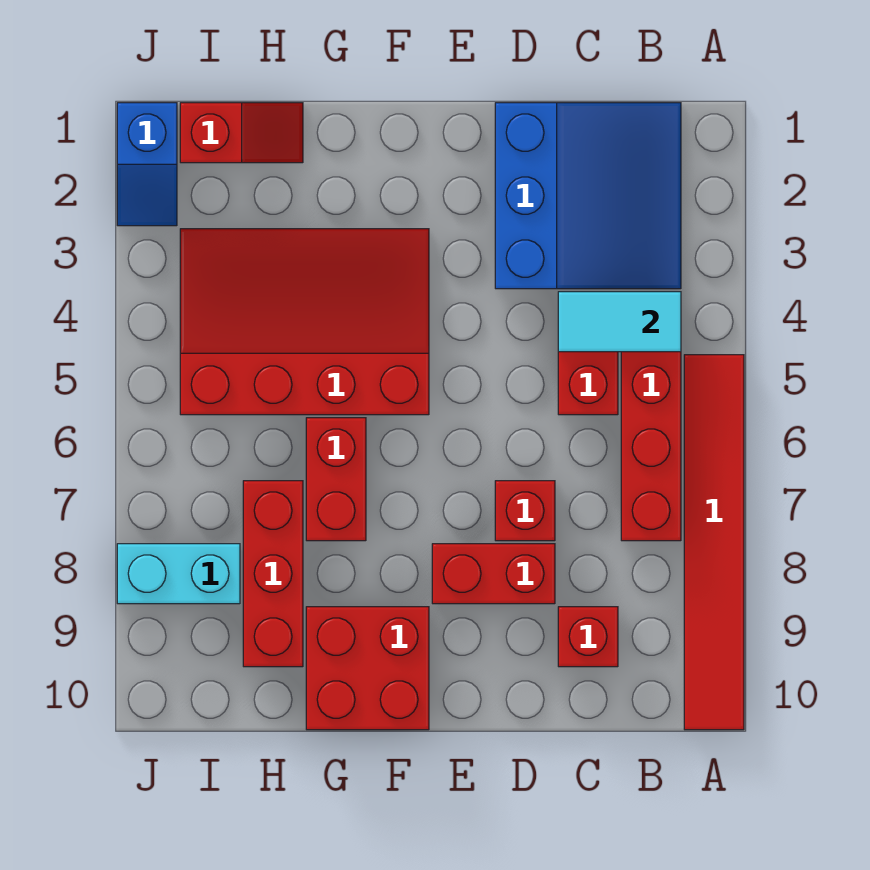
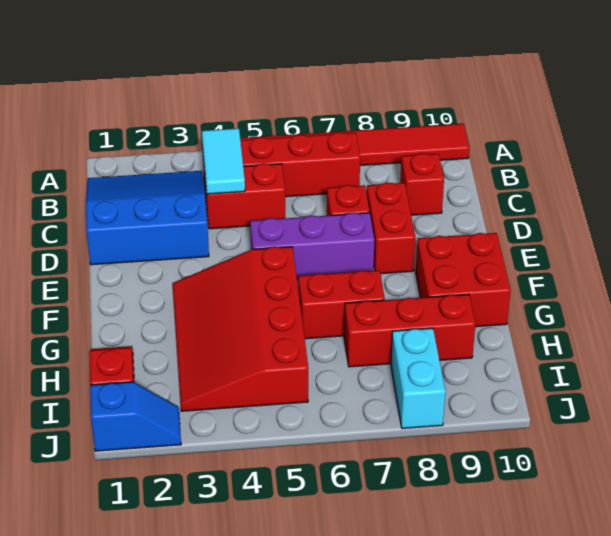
none -> purple 1x3 brick [250,213,374,279]

